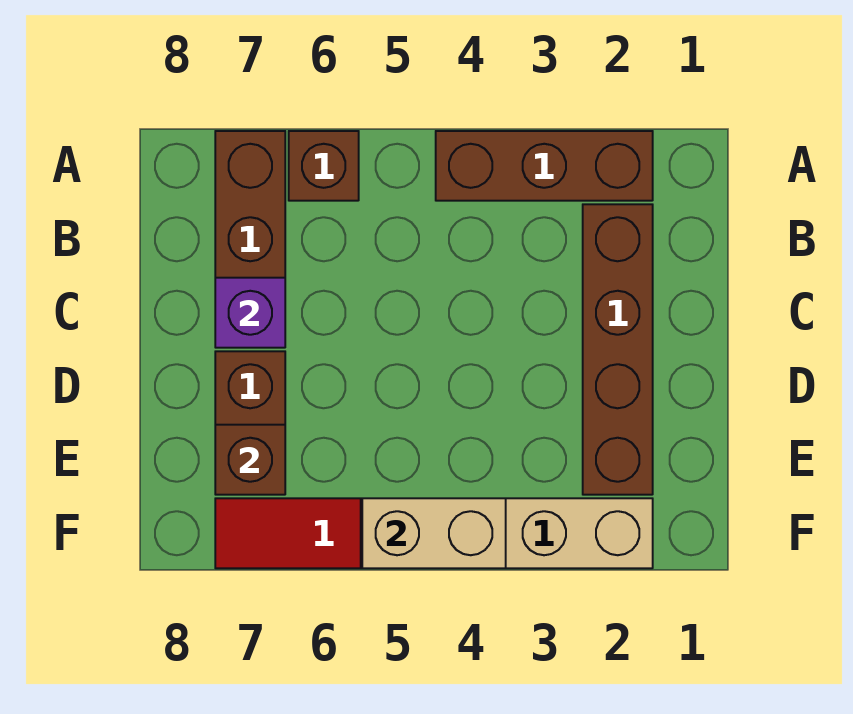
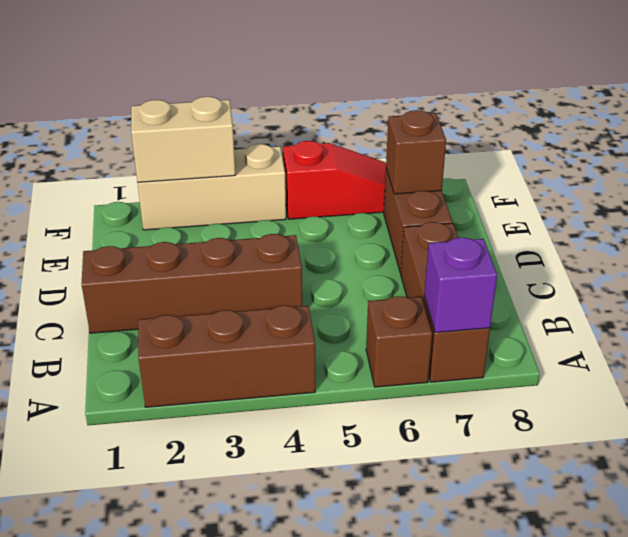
brown 1x4 brick [583,204,653,495] -> brown 1x4 brick turned to [82,234,302,333]
purple 1x1 brick [215,278,285,348] -> purple 1x1 brick moved to [424,237,497,332]
tan 1x2 brick [362,498,506,568] -> tan 1x2 brick moved to [131,97,235,182]

